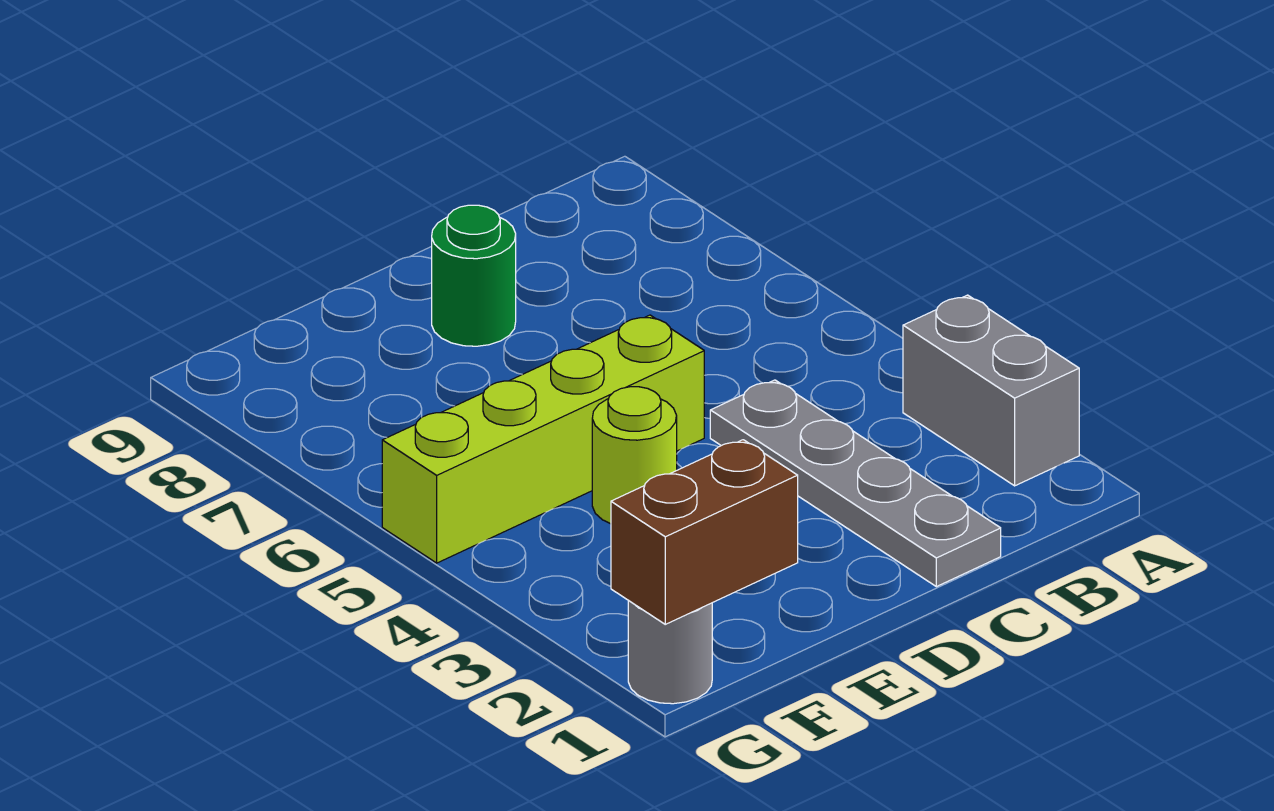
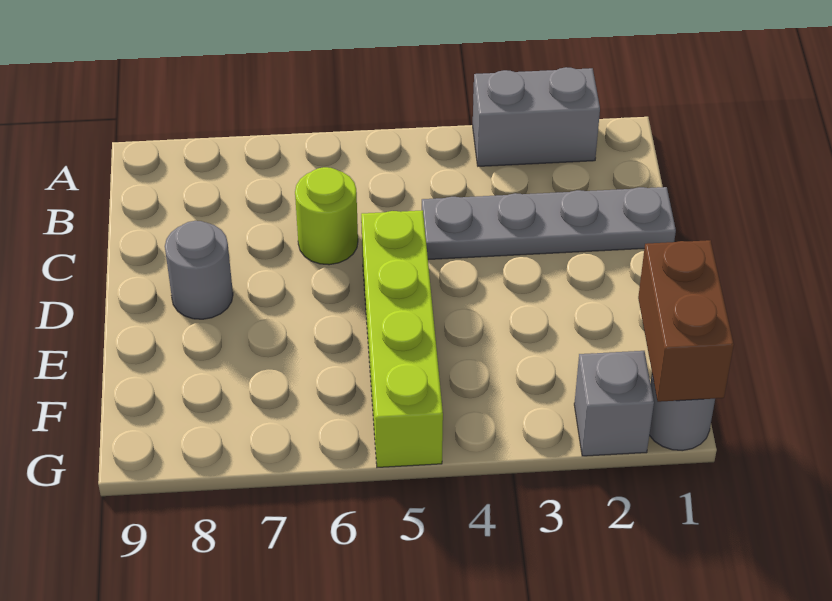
green 1x1 round brick [432,205,516,346] -> grey 1x1 round brick [165,221,233,319]
lime 1x1 round brick [592,387,677,524] -> lime 1x1 round brick moved to [295,167,358,265]
none -> grey 1x1 brick [574,351,654,456]

